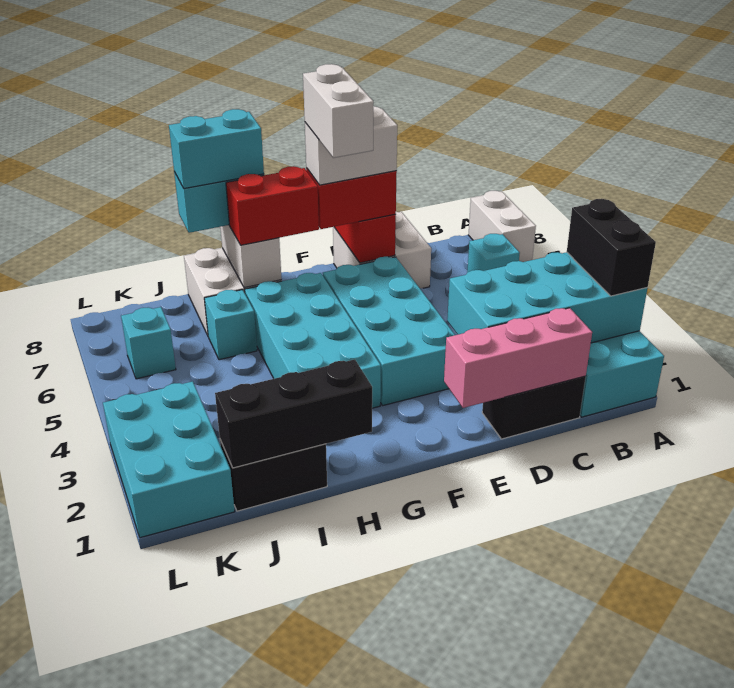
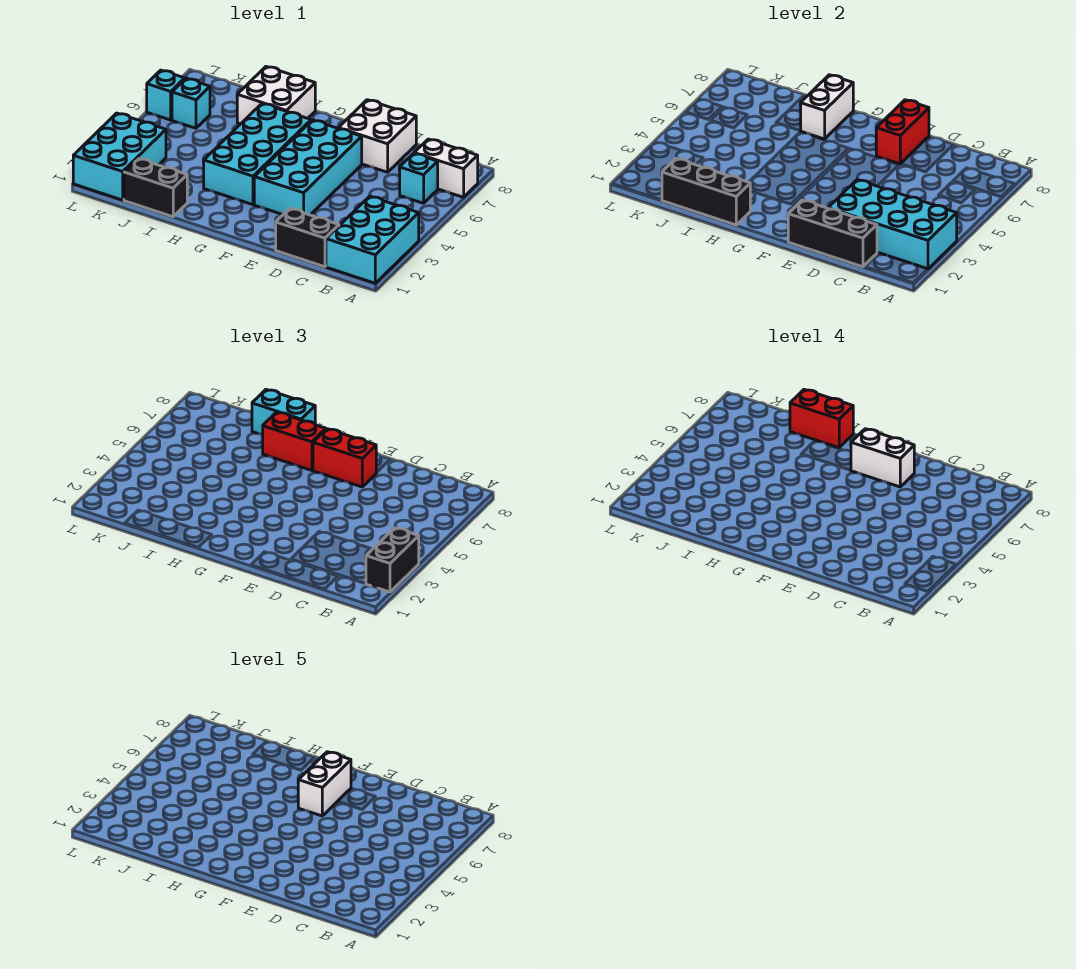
white 1x2 brick [468,191,536,262] -> white 1x2 brick turned to [414,139,478,197]
pink 1x3 brick [444,308,592,408] -> black 1x3 brick [788,200,877,267]
cyan 1x2 brick [169,109,264,189] -> red 1x2 brick [790,390,853,448]
cyan 1x1 brick [204,290,257,360] -> cyan 1x1 brick moved to [147,70,185,120]

